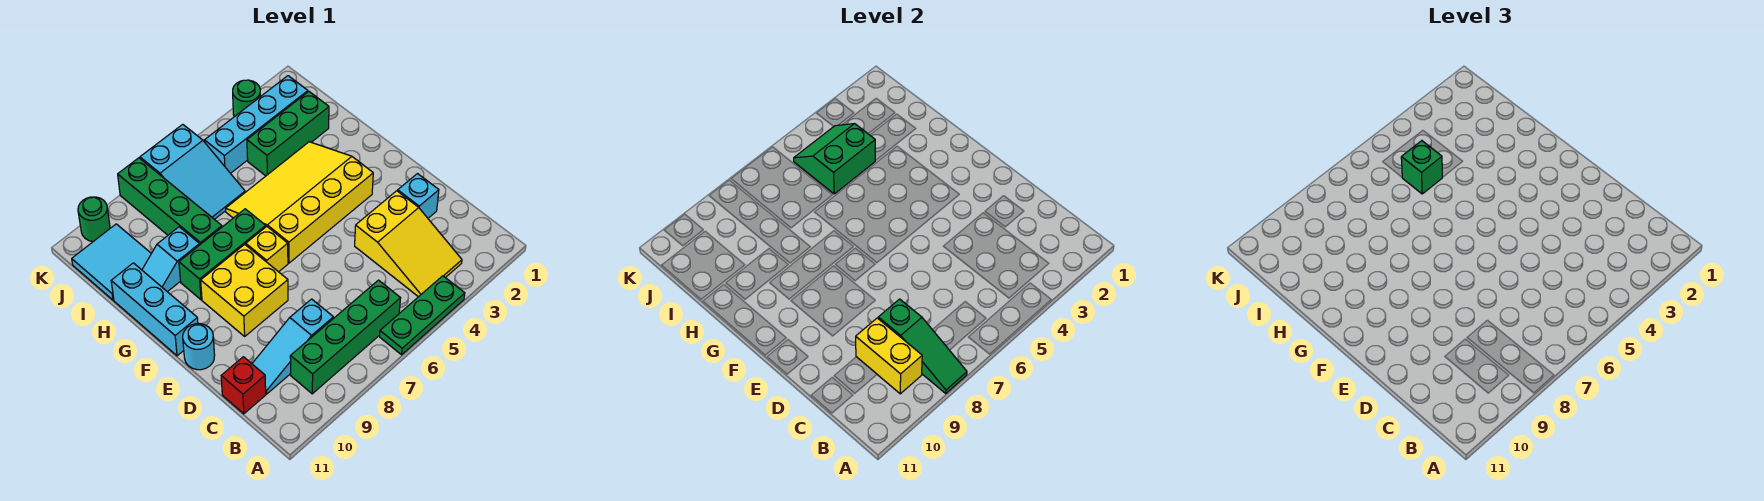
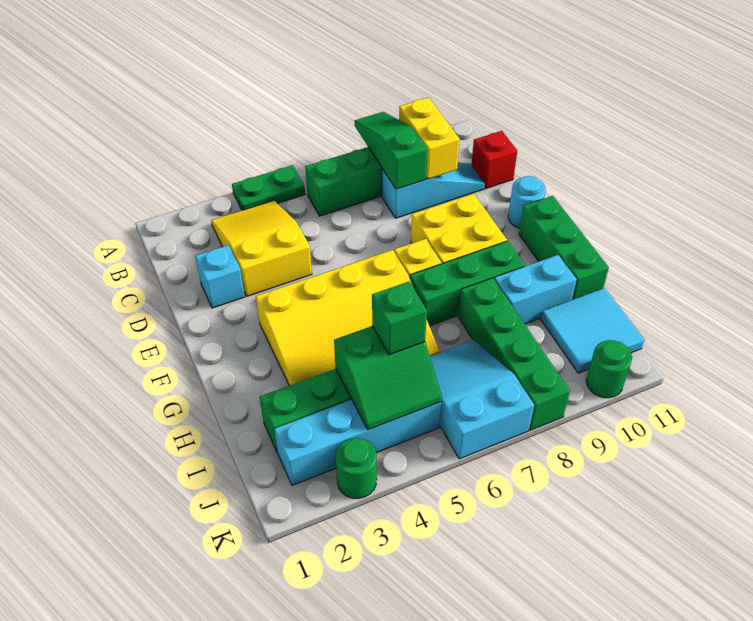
green 1x3 plate [380,276,465,355] -> green 1x2 plate [232,165,305,210]
cyan 1x3 brick [111,263,198,356] -> green 1x3 brick [519,196,609,300]
cyan 1x2 slope [142,227,200,292] -> cyan 1x2 brick [494,255,577,324]

